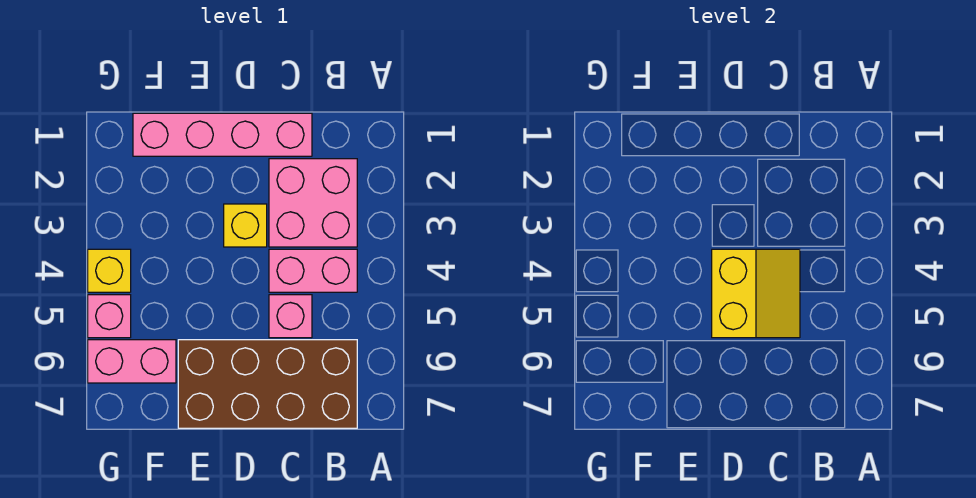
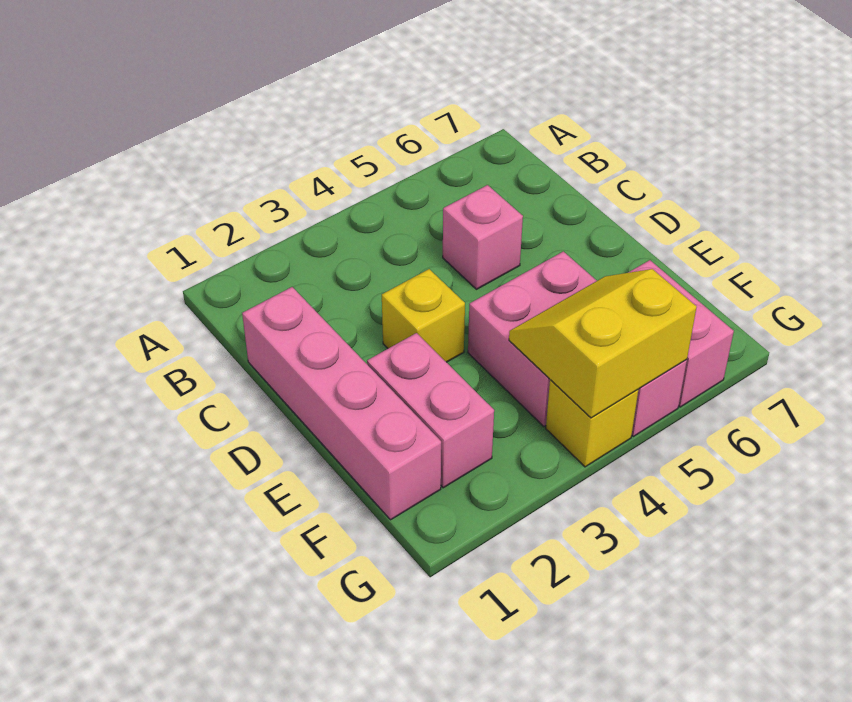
pink 2x2 brick [269,159,357,247] -> pink 2x2 brick moved to [468,251,597,426]
pink 1x2 brick [269,249,357,292] -> pink 1x2 brick moved to [367,333,494,488]
brown 2x4 brick [178,340,357,428] -> none
yellow 2x2 slope [712,249,800,338] -> yellow 2x2 slope moved to [509,269,697,418]

